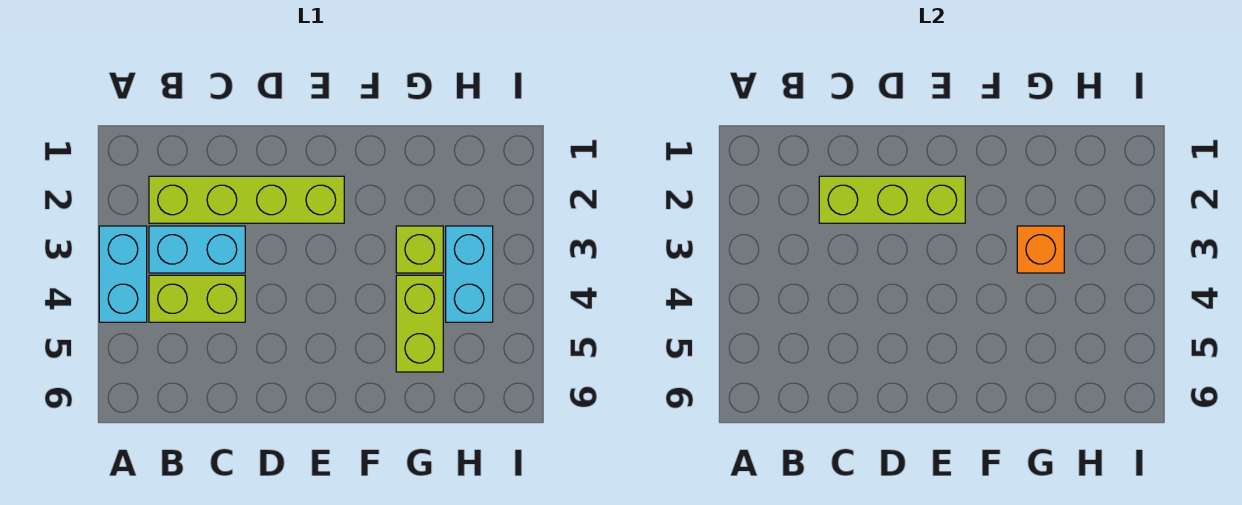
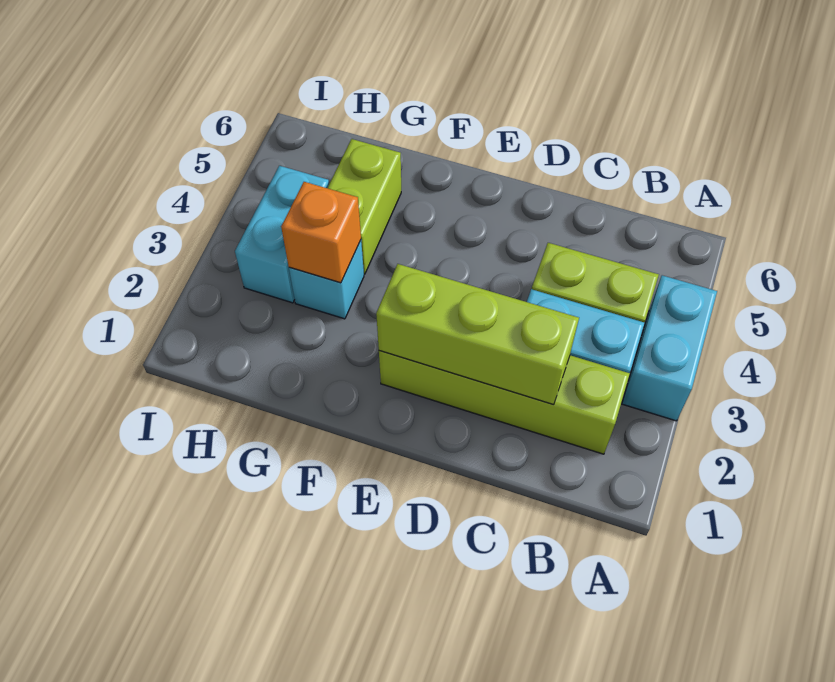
lime 1x1 brick [396,226,443,273] -> cyan 1x1 brick [289,240,364,319]

